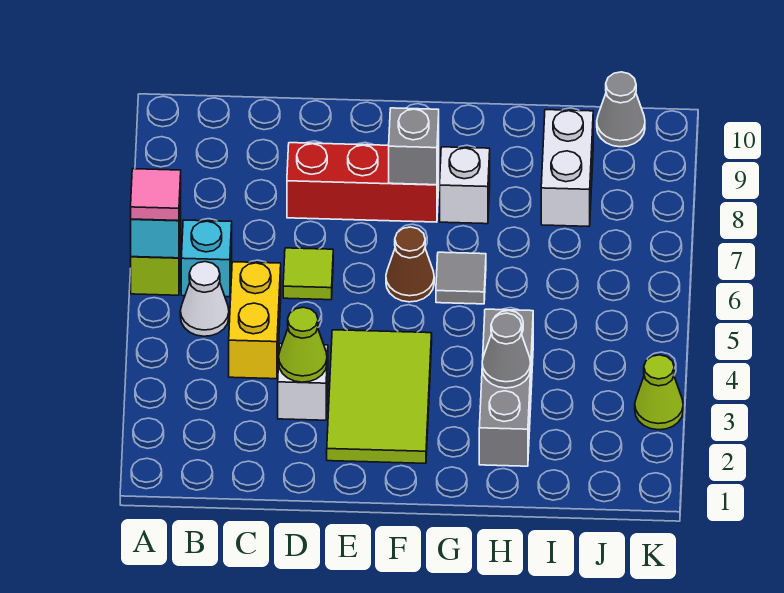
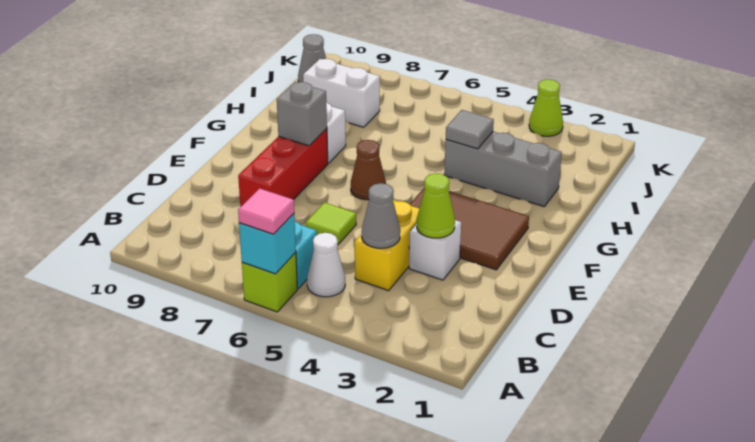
yellow 1x2 brick [229,262,281,379] -> yellow 1x2 brick turned to [355,200,419,291]
lime 2x3 tile [327,330,432,463] -> brown 2x3 tile [410,188,529,270]
grey 1x1 tile [436,252,486,304] -> grey 1x1 tile moved to [446,110,494,149]
grey 1x1 cone [482,313,531,388] -> grey 1x1 cone moved to [362,183,400,248]

